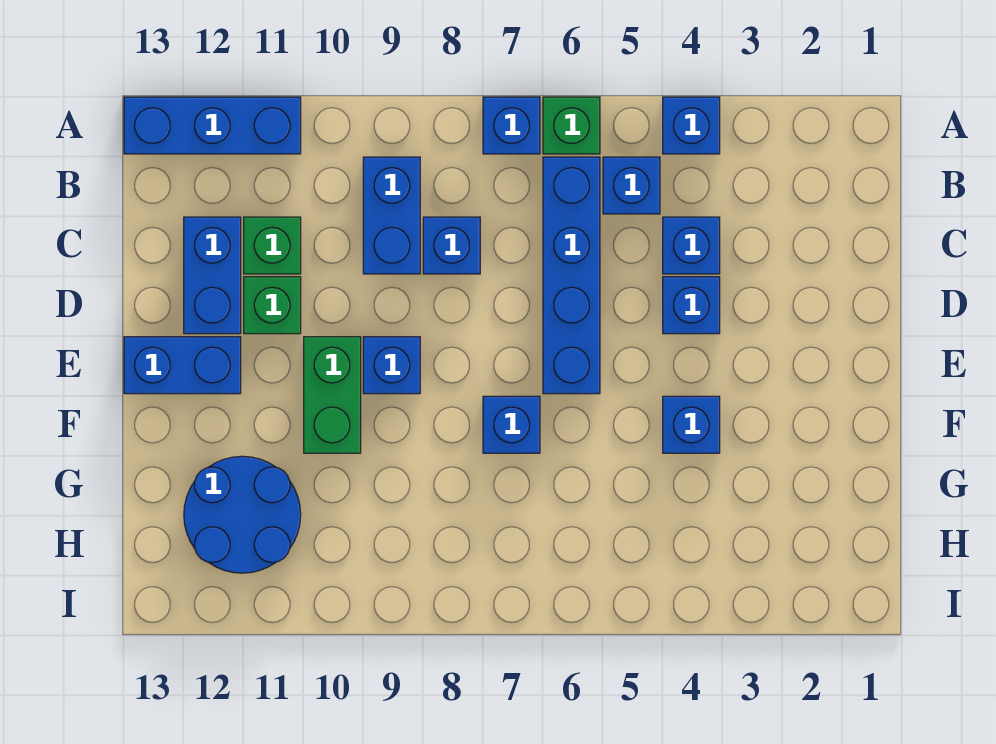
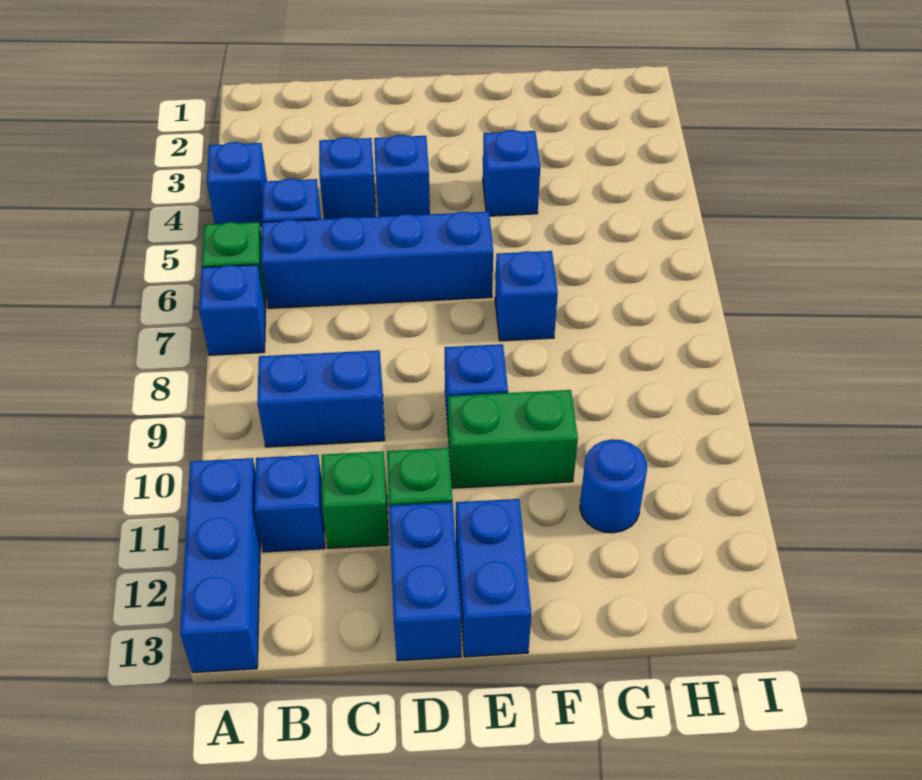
blue 1x1 brick [423,217,480,274] -> blue 1x1 brick moved to [255,455,325,552]
blue 1x2 brick [184,217,241,334] -> blue 1x2 brick turned to [389,502,461,661]
blue 2x2 round brick [184,456,301,573] -> blue 1x1 round brick [580,439,647,533]

